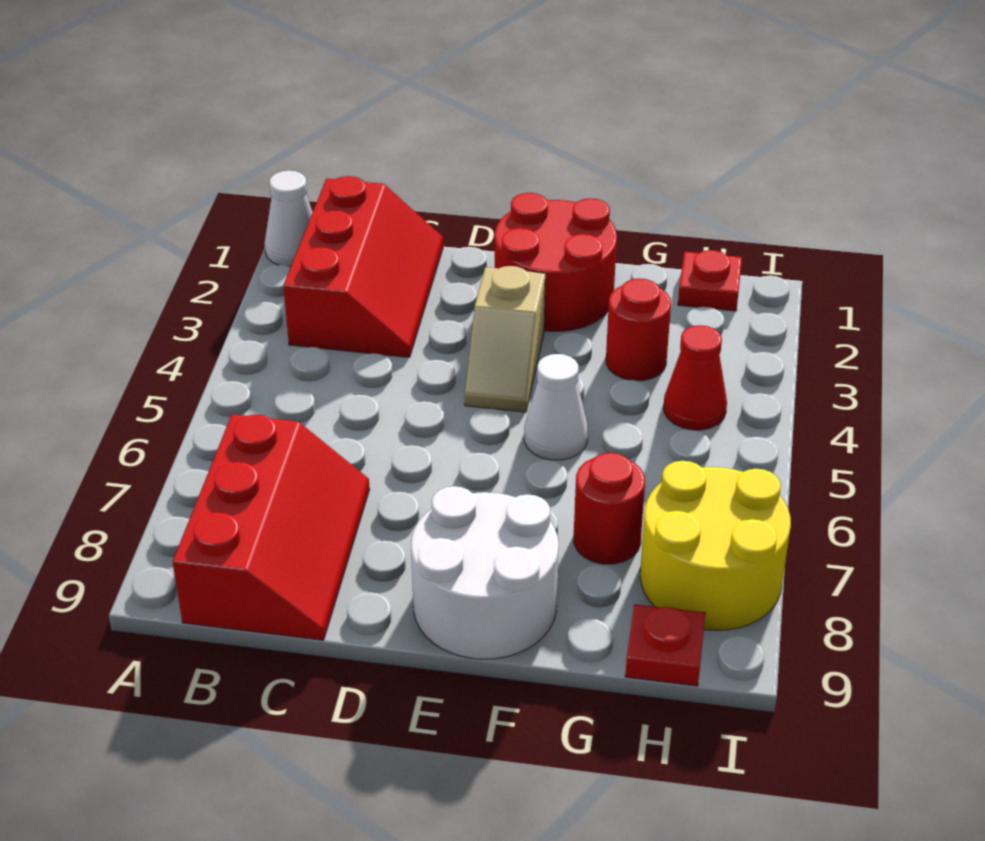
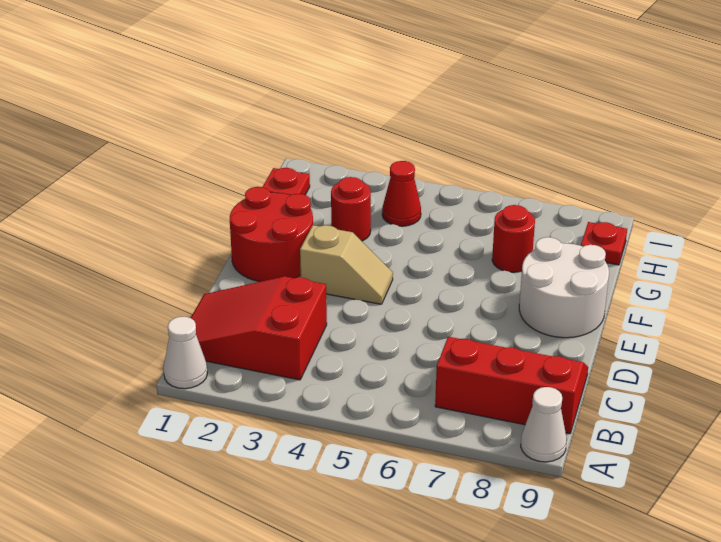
red 2x3 slope [283,176,443,357] -> red 2x3 slope turned to [191,276,327,380]
white 1x1 cone [524,354,588,460] -> white 1x1 cone moved to [521,387,567,462]
yellow 2x2 round brick [640,461,791,631] -> none

